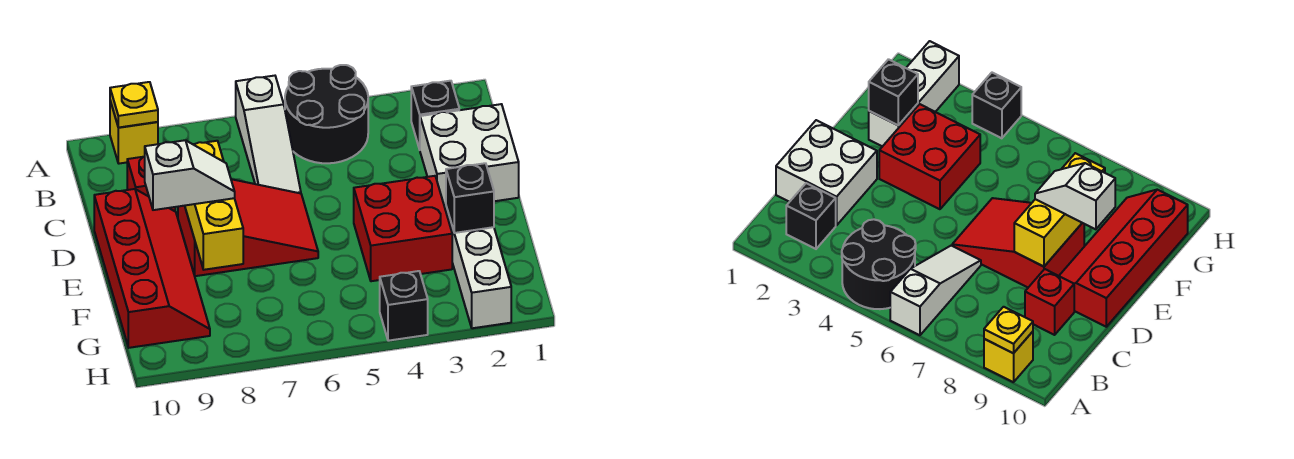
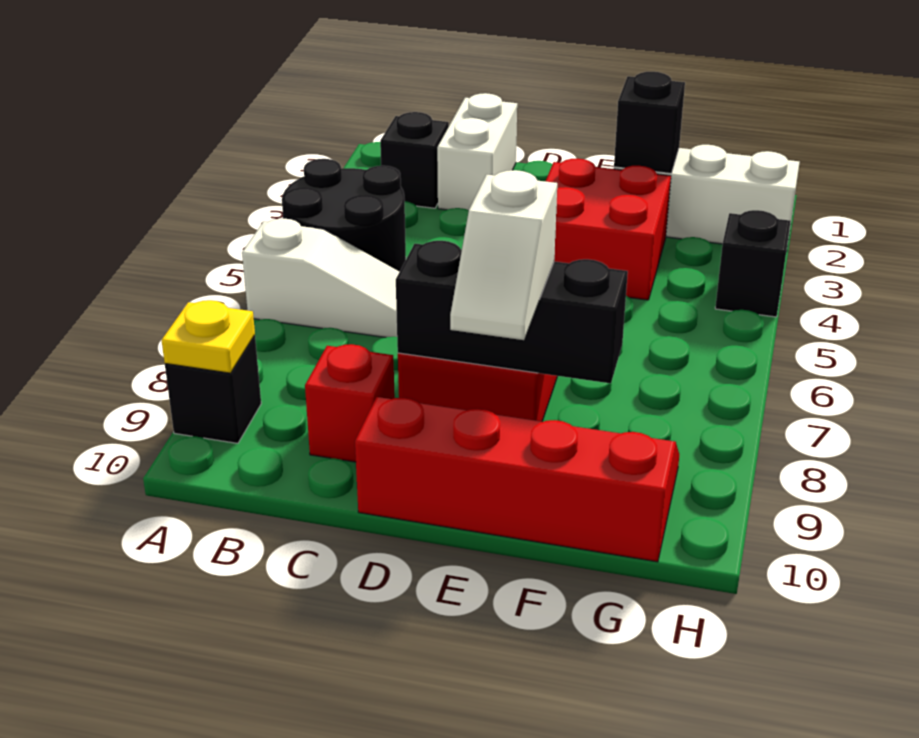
yellow 1x1 brick [110,101,158,164] -> black 1x1 brick [165,336,261,443]
white 2x2 brick [420,104,519,208] -> white 1x2 brick [437,93,517,210]
yellow 1x3 brick [185,141,243,270] -> black 1x3 brick [396,241,628,383]
white 1x2 slope [145,140,235,210] -> white 1x2 slope turned to [450,170,557,340]

